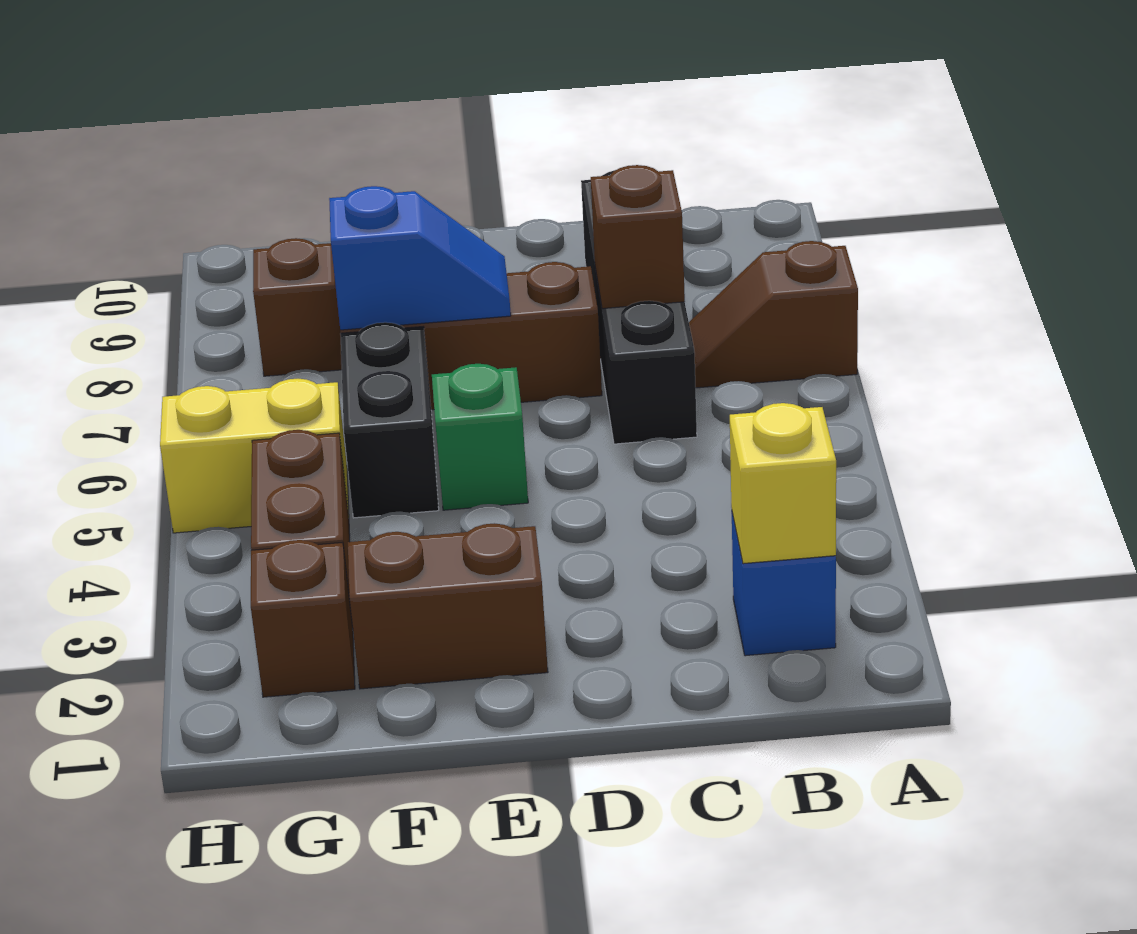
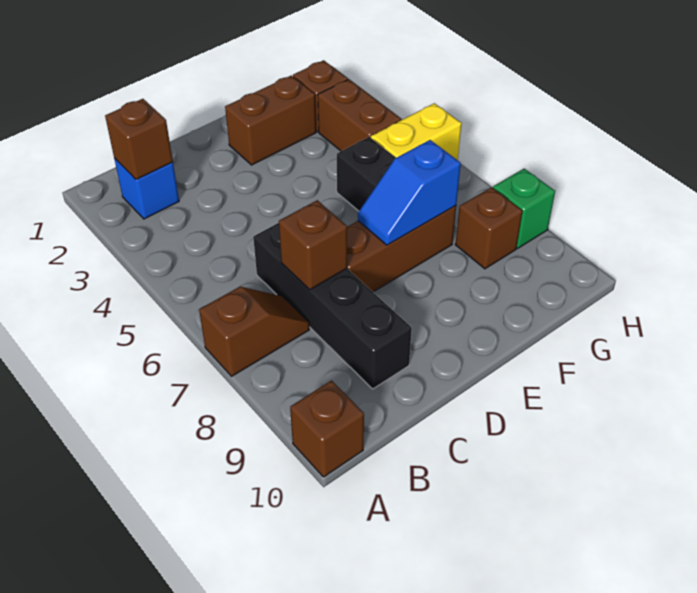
none -> brown 1x1 brick [290,381,364,477]
yellow 1x1 brick [730,403,836,564] -> brown 1x1 brick [105,99,173,180]
green 1x1 brick [432,364,528,510] -> green 1x1 brick moved to [493,169,555,248]

